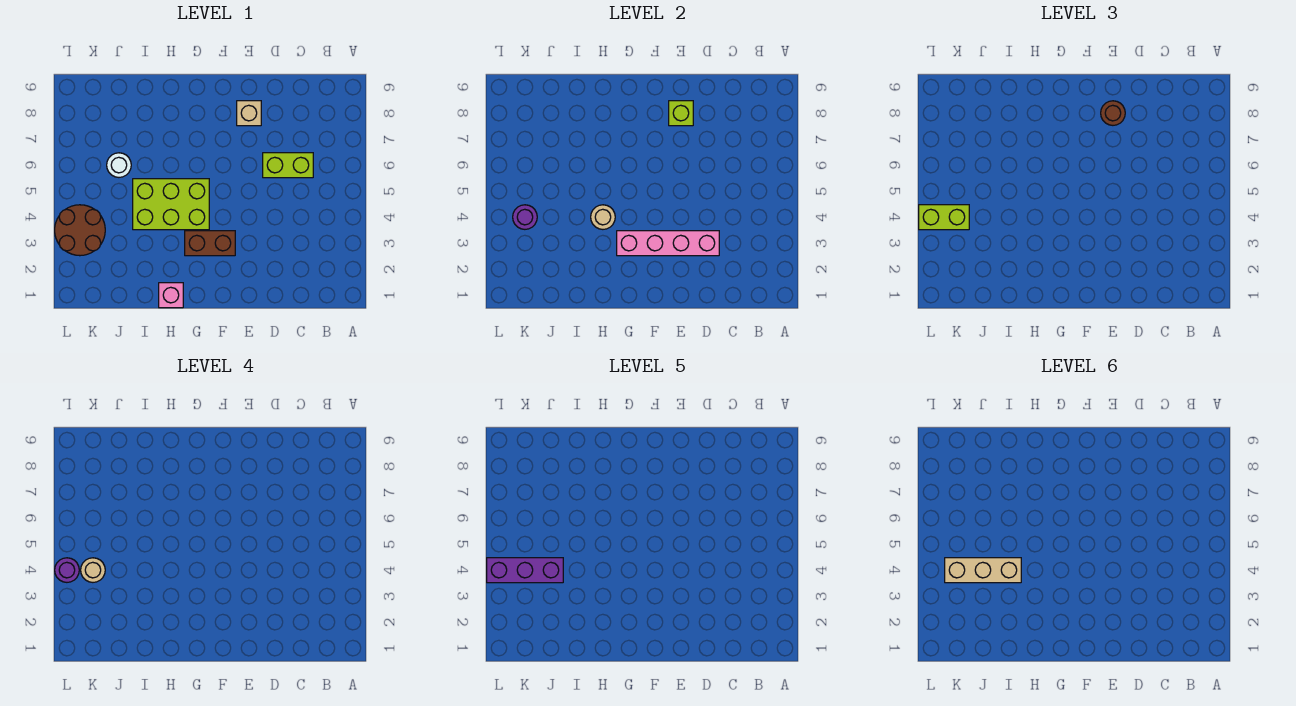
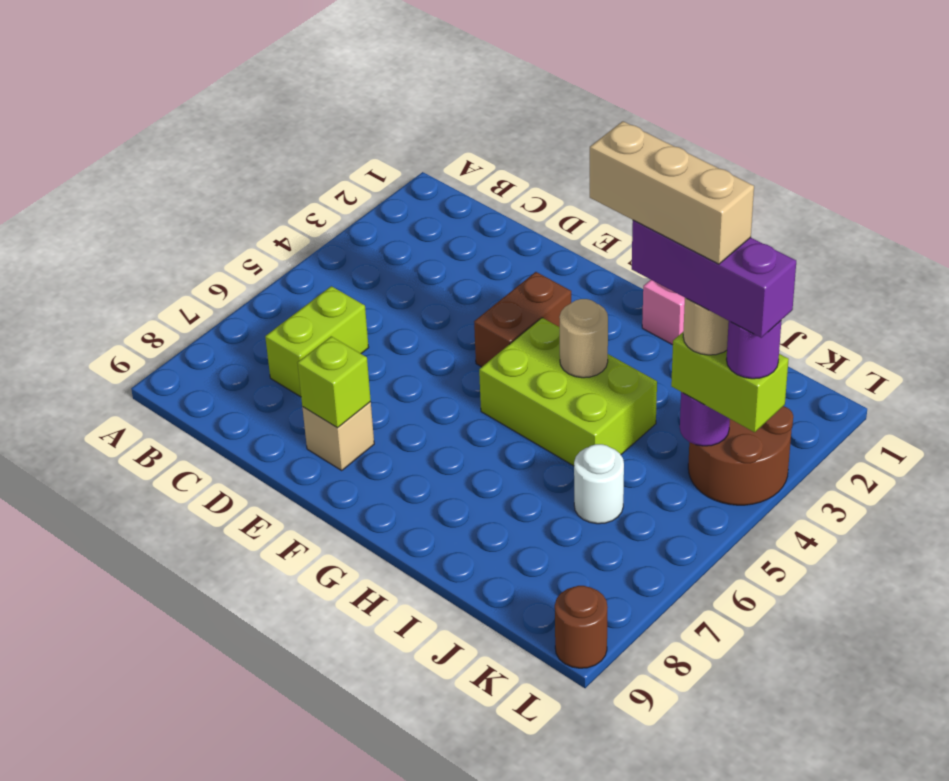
lime 1x2 brick [263,153,313,178] -> lime 1x2 brick turned to [265,286,369,397]
pink 1x4 brick [617,231,719,256] -> none
brown 1x1 round brick [1101,101,1125,125] -> brown 1x1 round brick moved to [555,586,608,668]
brown 1x2 brick [185,231,235,256] -> brown 1x2 brick turned to [474,272,571,367]

